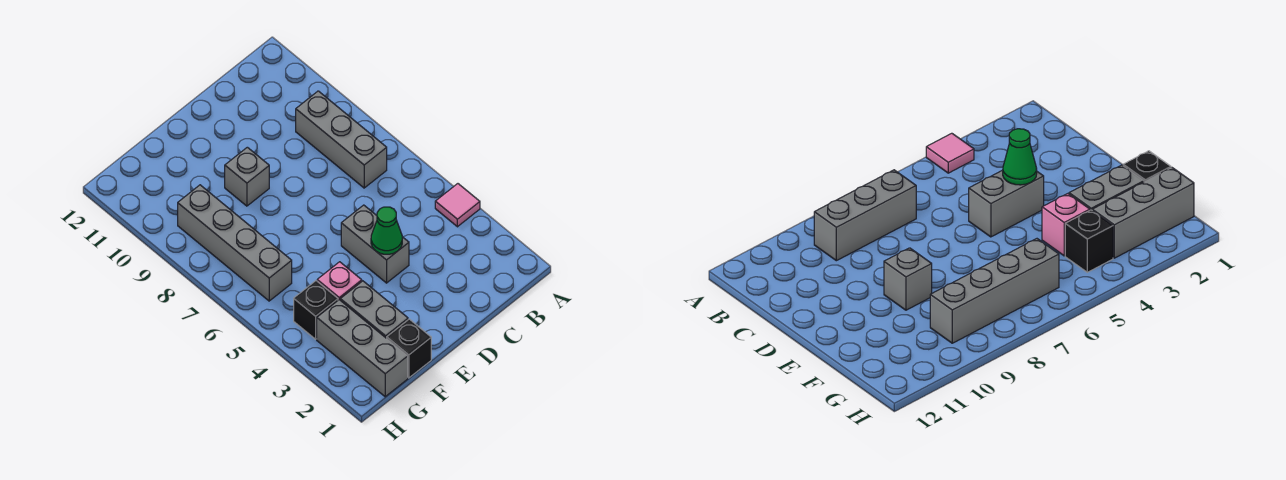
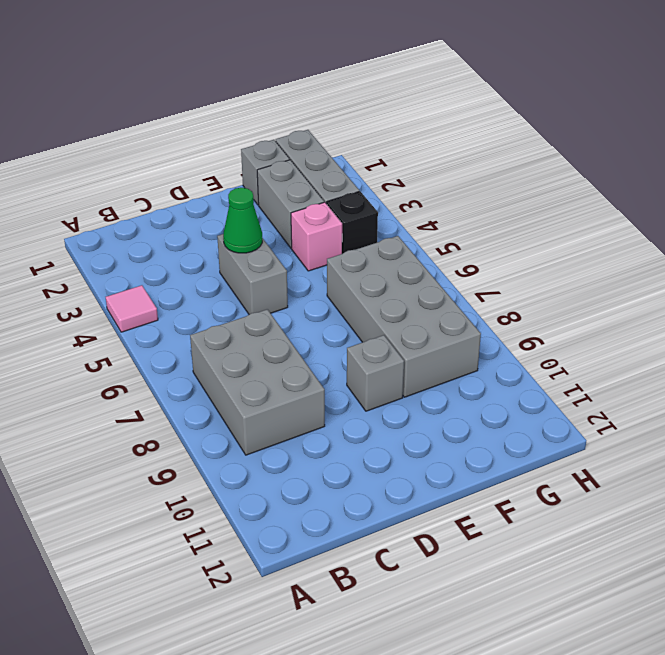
grey 1x3 brick [296,91,387,188] -> grey 2x3 brick [190,309,325,455]
black 1x1 brick [387,319,431,378] -> grey 1x1 brick [241,140,290,205]
grey 1x4 brick [178,185,292,301] -> grey 2x4 brick [327,236,481,397]

